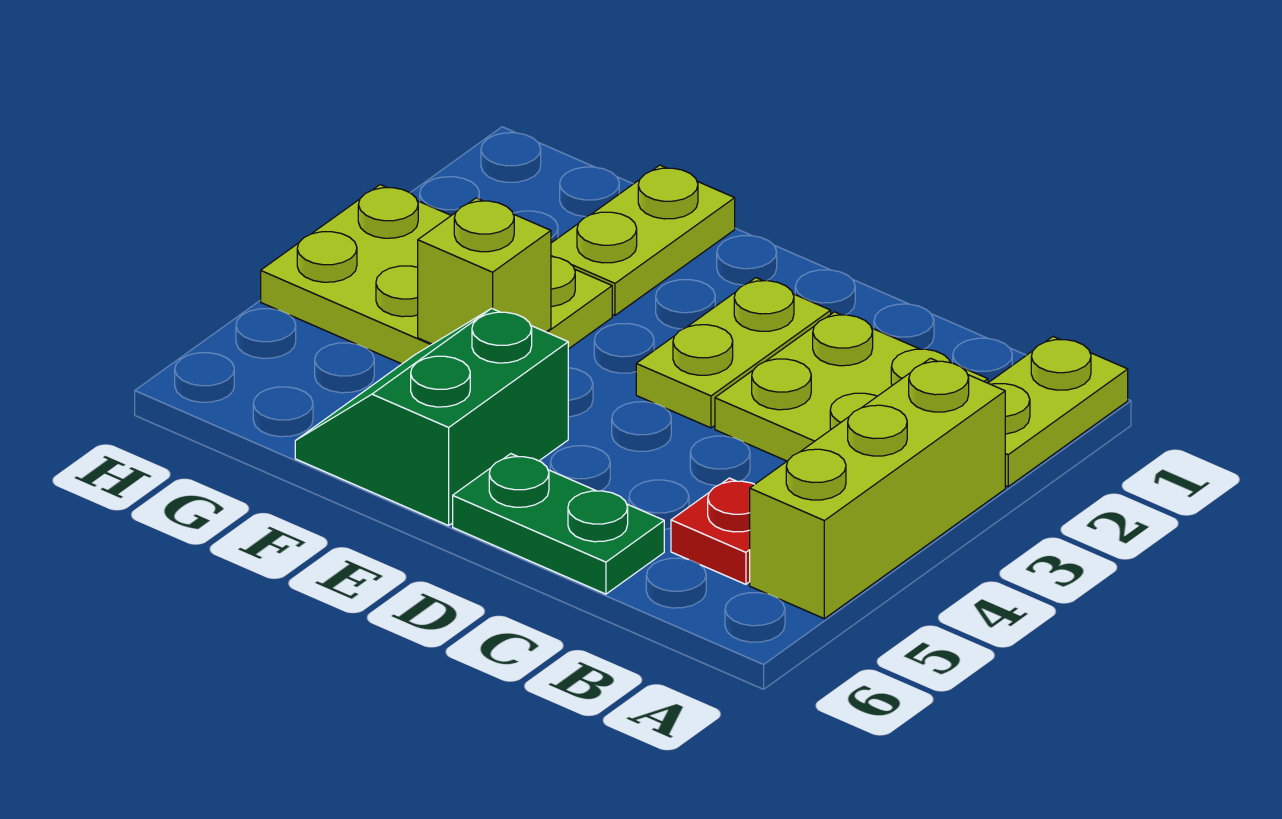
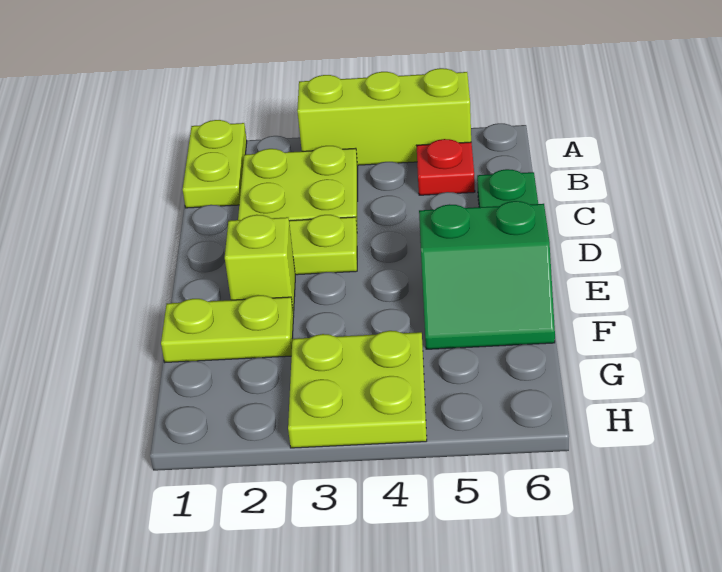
lime 1x2 plate [988,337,1128,487] -> lime 1x2 plate turned to [183,120,247,208]
lime 2x3 plate [261,185,612,364] -> lime 2x2 plate [288,331,427,448]
lime 1x1 brick [418,198,551,344] -> lime 1x1 brick moved to [225,215,295,314]

